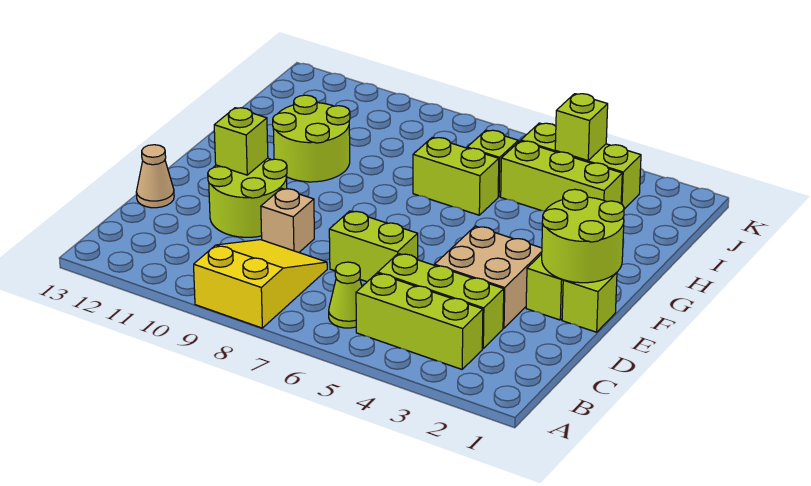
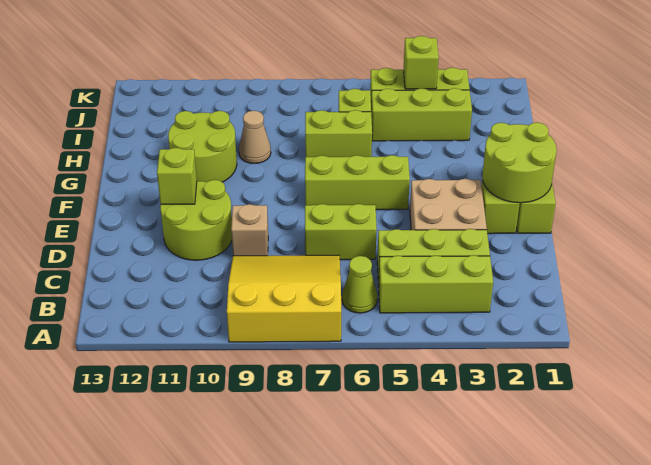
yellow 2x3 slope [194,240,327,328] -> yellow 3x3 slope [227,255,341,342]
tan 1x1 cone [136,145,174,208] -> tan 1x1 cone moved to [239,111,271,164]
none -> lime 1x3 brick [305,155,410,210]

